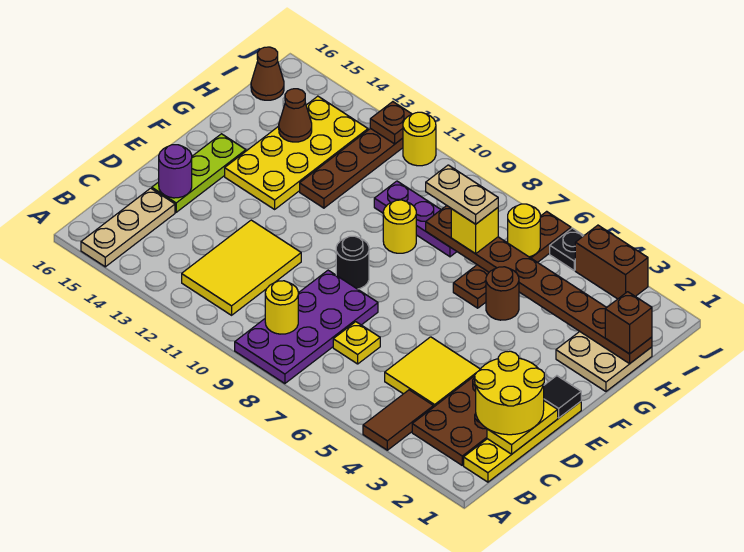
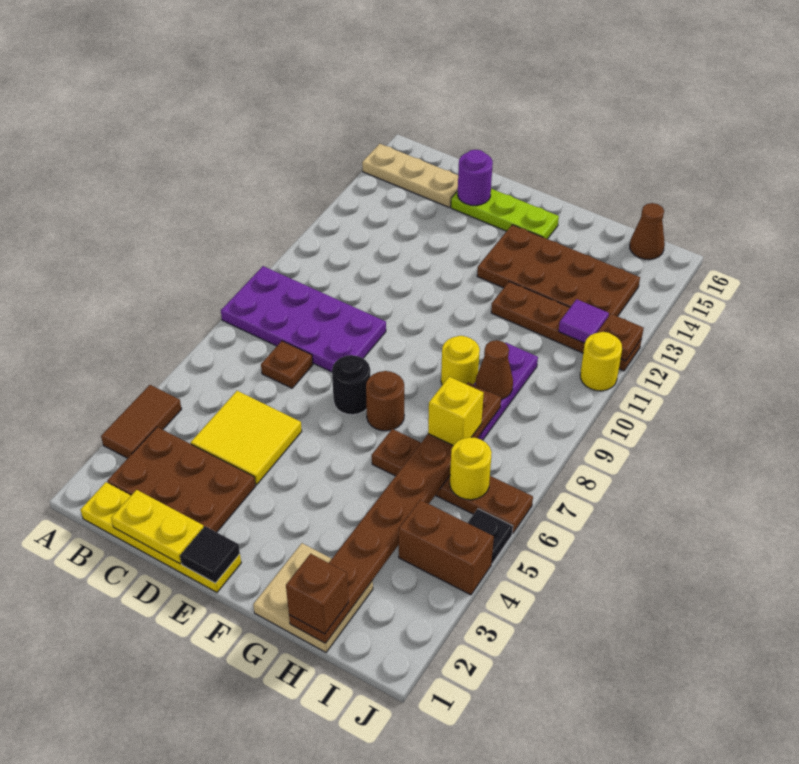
brown 1x2 tile [363,390,434,450] -> brown 1x2 tile turned to [101,385,182,458]
yellow 1x1 round brick [265,281,298,334] -> none
yellow 2x3 tile [182,220,301,315] -> none
yellow 2x2 round brick [475,351,544,435] -> none
yellow 1x1 plate [333,322,380,364] -> brown 1x1 plate [261,341,313,388]
black 1x1 round brick [336,236,369,289] -> black 1x1 round brick moved to [332,355,370,415]
yellow 2x4 plate [225,96,368,209] -> brown 2x4 plate [477,225,640,316]
brown 1x1 round brick [486,267,519,320] -> brown 1x1 round brick moved to [366,371,404,431]
tan 1x2 plate [426,165,498,224] -> none
brown 1x1 cone [279,89,312,142] -> brown 1x1 cone moved to [476,340,513,400]
none -> purple 1x1 tile [559,299,609,343]
brown 1x2 brick [575,225,648,299] -> brown 1x2 brick turned to [399,500,494,595]

